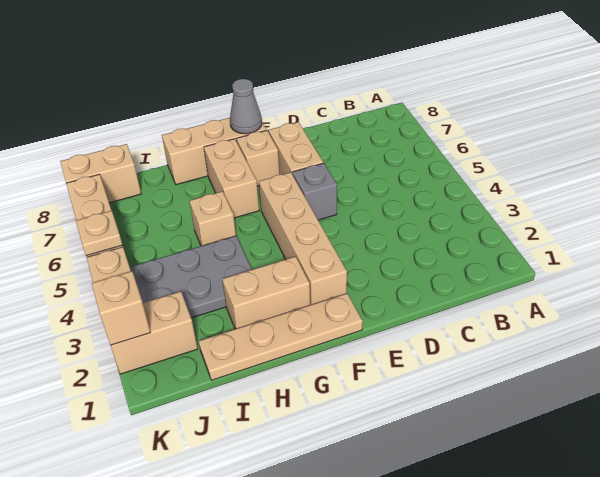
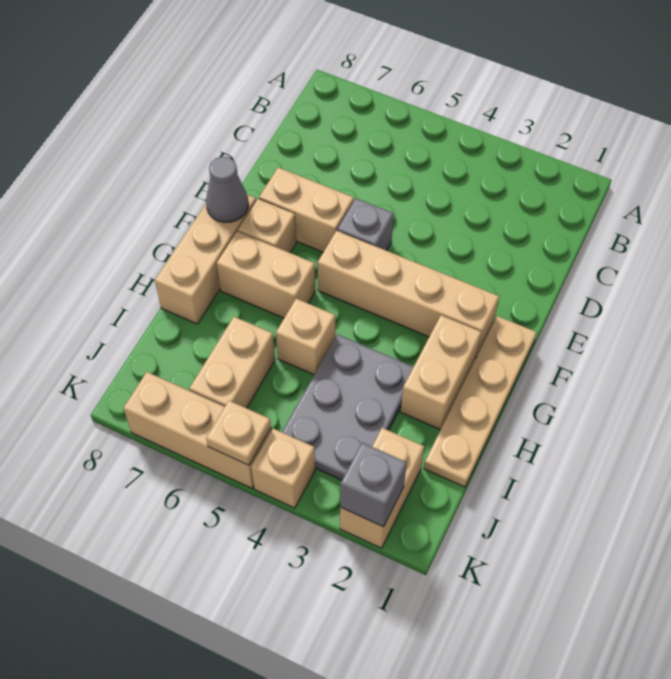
tan 1x2 brick [60,144,141,203] -> tan 1x2 brick moved to [189,317,275,408]
tan 1x1 brick [92,271,150,345] -> grey 1x1 brick [340,443,407,527]

